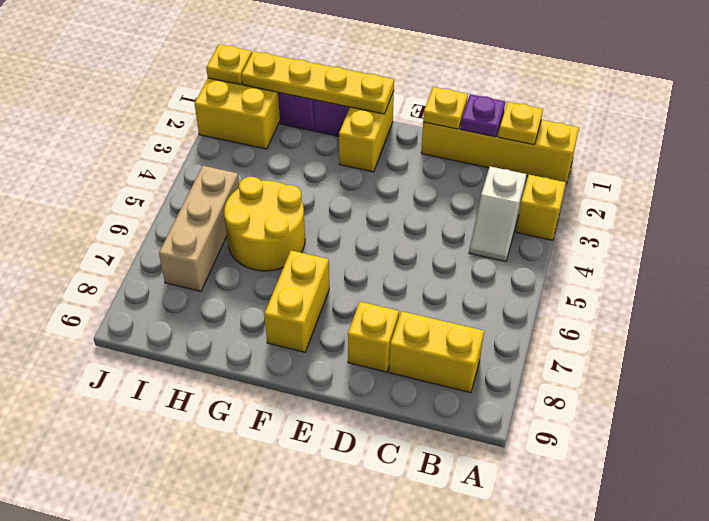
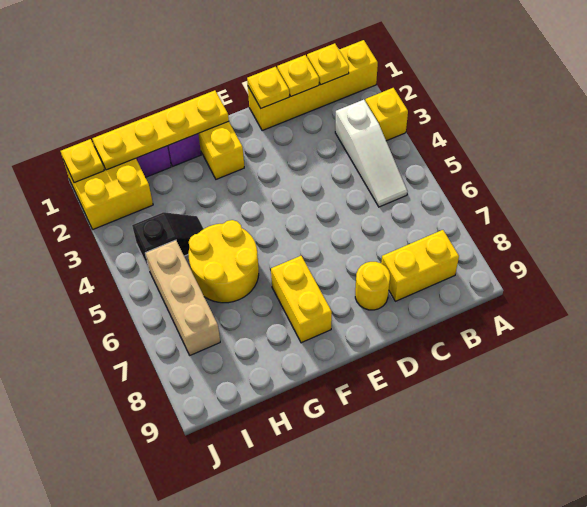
white 1x2 slope [469,167,527,261] -> white 1x3 slope [335,100,407,207]
purple 1x1 plate [461,94,505,137] -> yellow 1x1 plate [277,55,319,96]
yellow 1x1 brick [348,302,399,372] -> yellow 1x1 round brick [355,262,390,310]
none -> black 1x2 slope [132,212,203,269]

